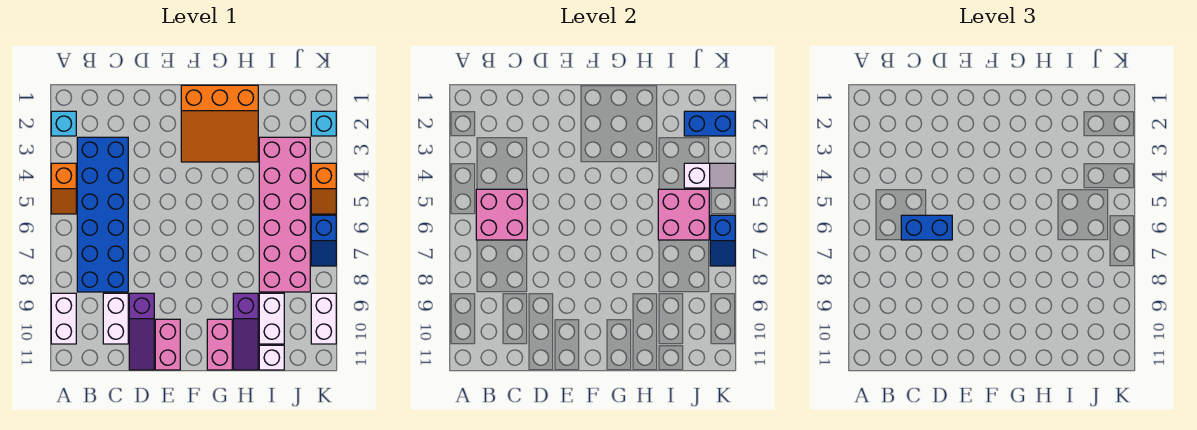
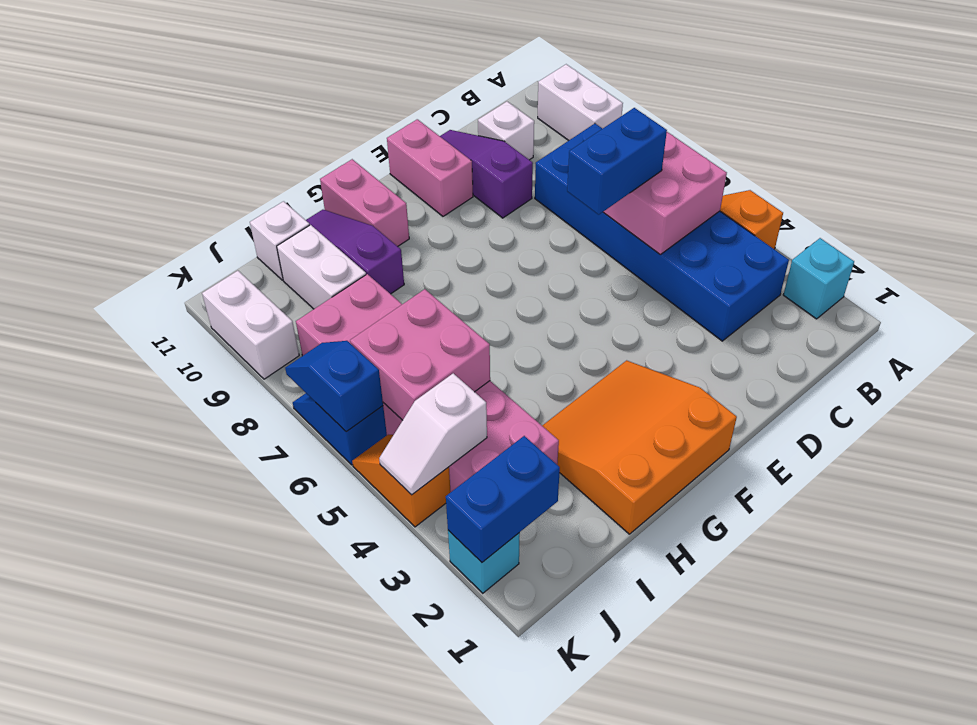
white 1x2 brick [103,293,128,344] -> white 1x1 brick [478,102,534,160]

